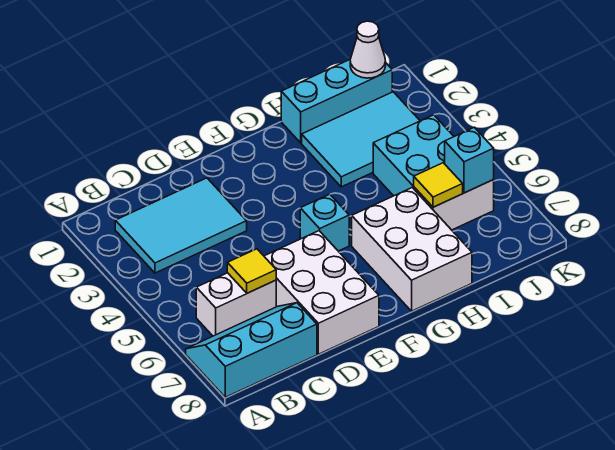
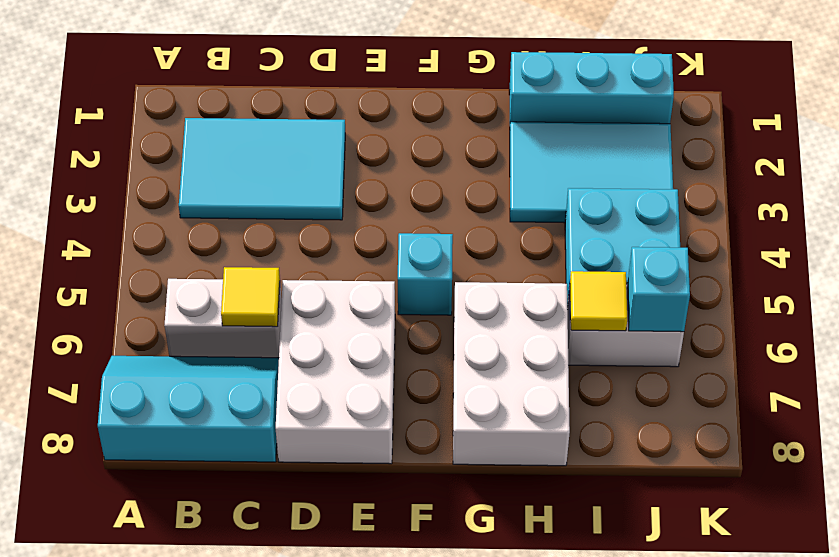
white 1x1 cone [350,21,386,78] -> none

